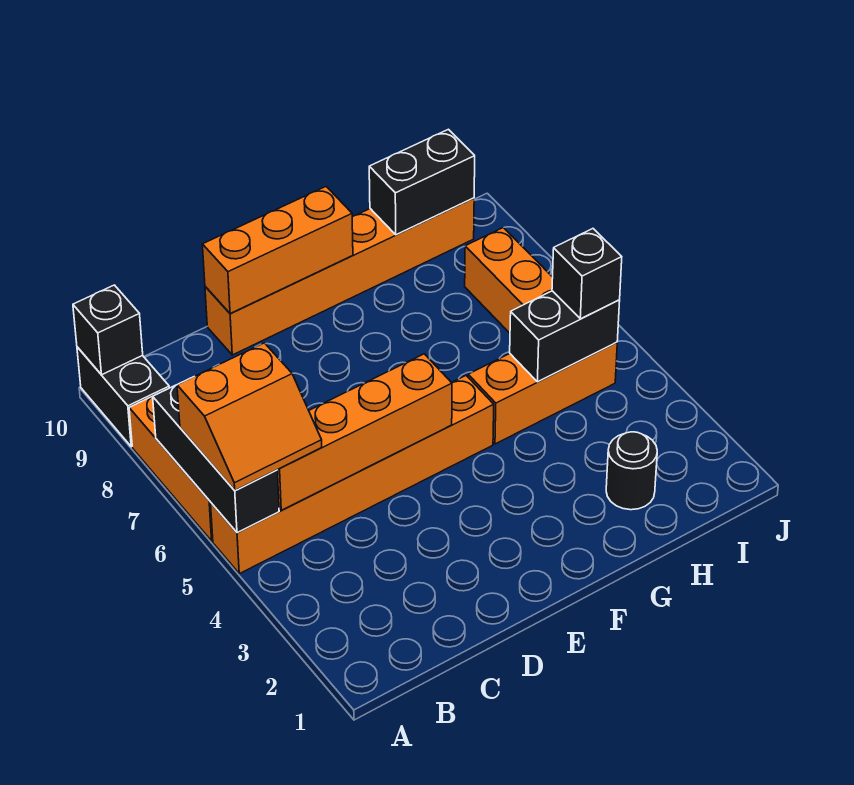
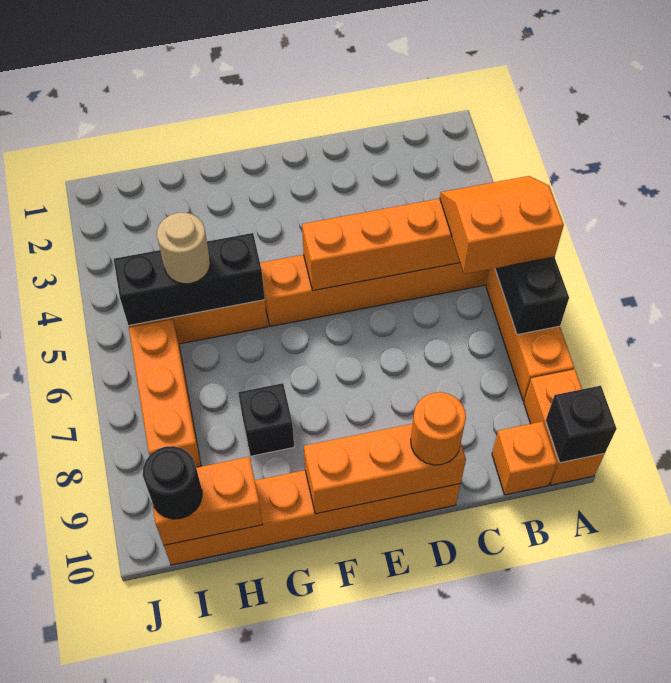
black 1x2 brick [77,347,169,447] -> orange 1x2 brick [524,369,604,485]
none -> orange 1x1 brick [492,421,557,495]
none -> orange 1x1 round brick [411,392,466,465]
black 1x1 round brick [606,432,657,510] -> black 1x1 round brick moved to [143,446,202,519]
black 1x2 brick [510,291,620,382] -> black 1x3 brick [114,233,265,326]
none -> tan 1x1 round brick [157,213,210,284]
black 1x2 brick [369,129,475,235] -> orange 1x2 brick [152,457,263,545]
black 1x1 brick [552,229,622,319] -> black 1x1 brick moved to [238,383,294,456]

